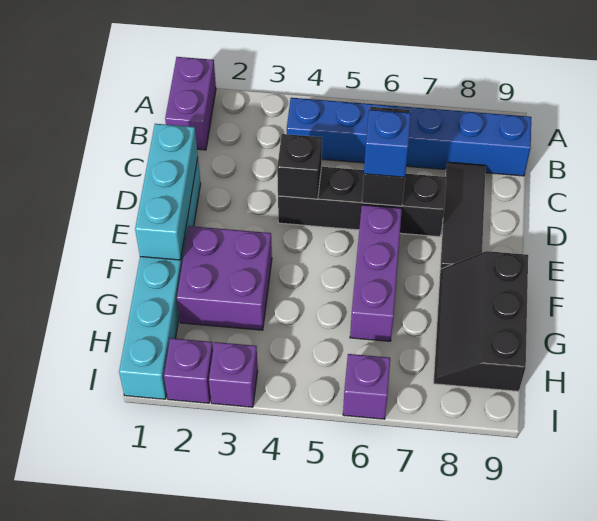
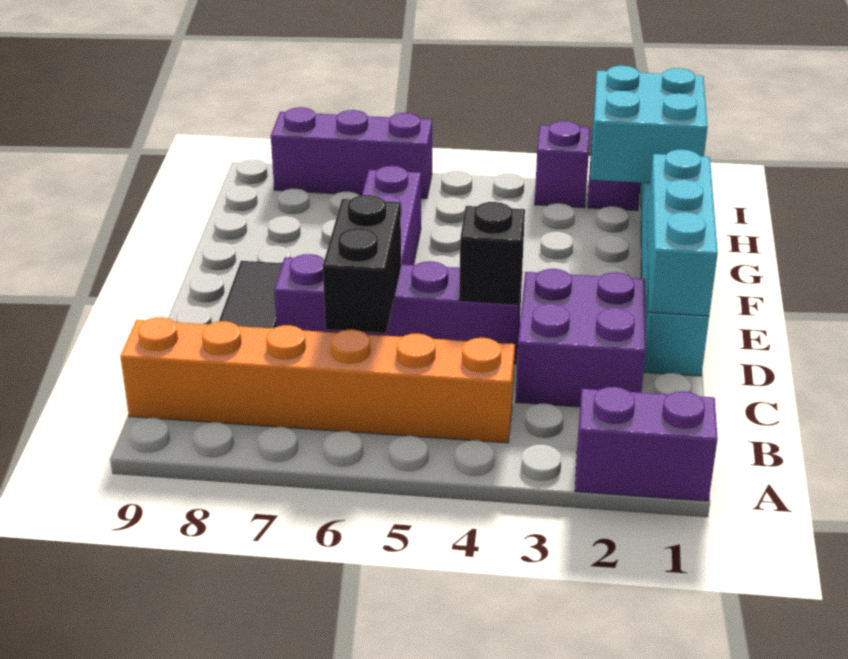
purple 1x2 brick [165,57,216,150] -> purple 1x2 brick turned to [575,387,718,501]
blue 1x6 brick [287,98,531,176] -> orange 1x6 brick [120,317,515,443]
black 1x4 brick [278,167,446,237] -> purple 1x4 brick [274,254,522,364]
blue 1x1 brick [364,110,411,177] -> none
purple 2x2 brick [177,226,272,330] -> purple 2x2 brick moved to [516,269,646,407]
black 2x3 slope [434,251,528,391] -> none
none -> cyan 2x2 brick [590,66,708,183]
purple 1x1 brick [343,354,390,419] -> purple 1x3 brick [271,107,432,199]

